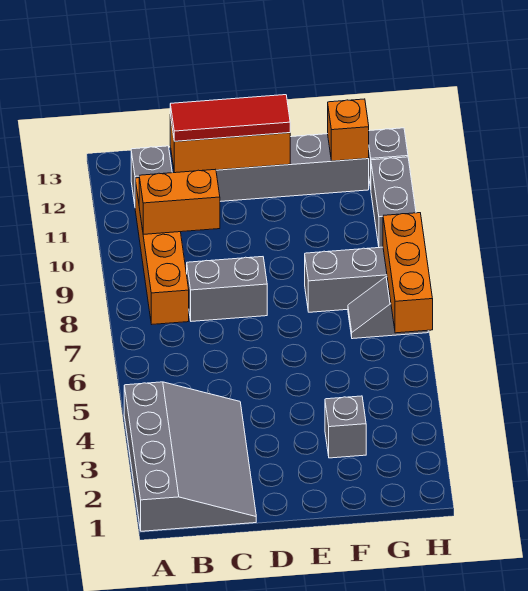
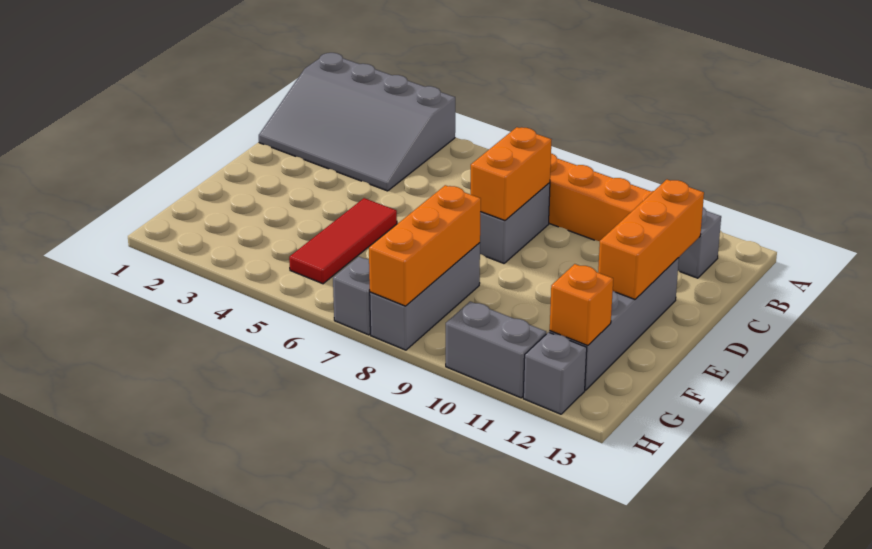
orange 1x2 brick [139,169,220,234] -> orange 1x2 brick moved to [471,127,551,221]
red 1x3 tile [170,95,290,141] -> red 1x3 tile moved to [289,198,397,284]
grey 1x1 brick [325,396,366,458] -> none
orange 1x3 brick [383,213,433,333] -> orange 1x3 brick turned to [369,185,481,306]

